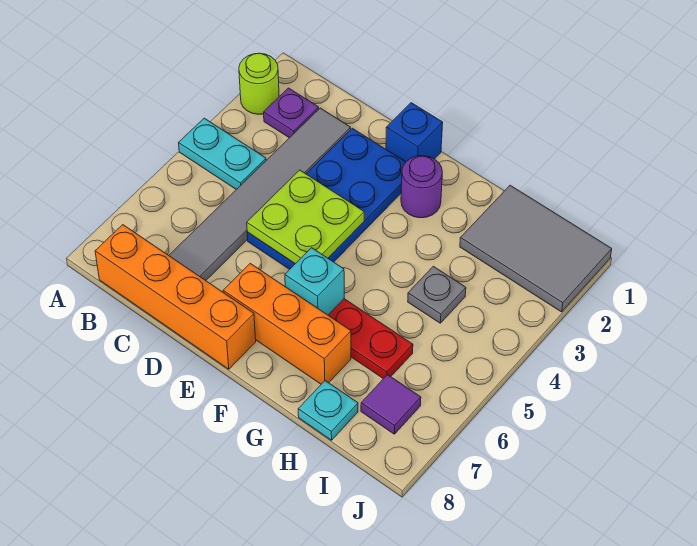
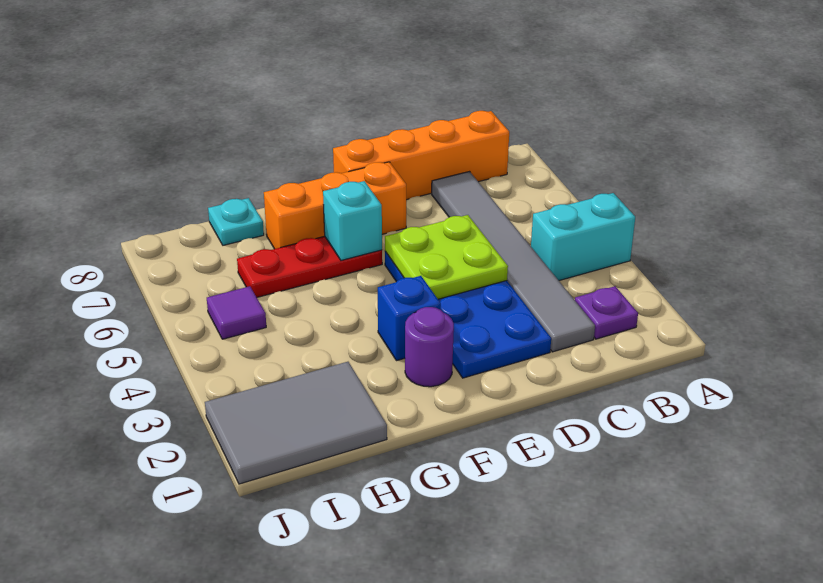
lime 1x1 round brick [239,53,279,114] -> none
cyan 1x2 plate [179,118,266,189] -> cyan 1x2 brick [531,193,635,280]
blue 1x1 brick [386,103,443,162] -> blue 1x1 brick moved to [378,276,441,361]
grey 1x1 plate [408,266,466,323] -> none
purple 1x1 tile [361,375,421,434] -> purple 1x1 tile moved to [207,286,266,339]

